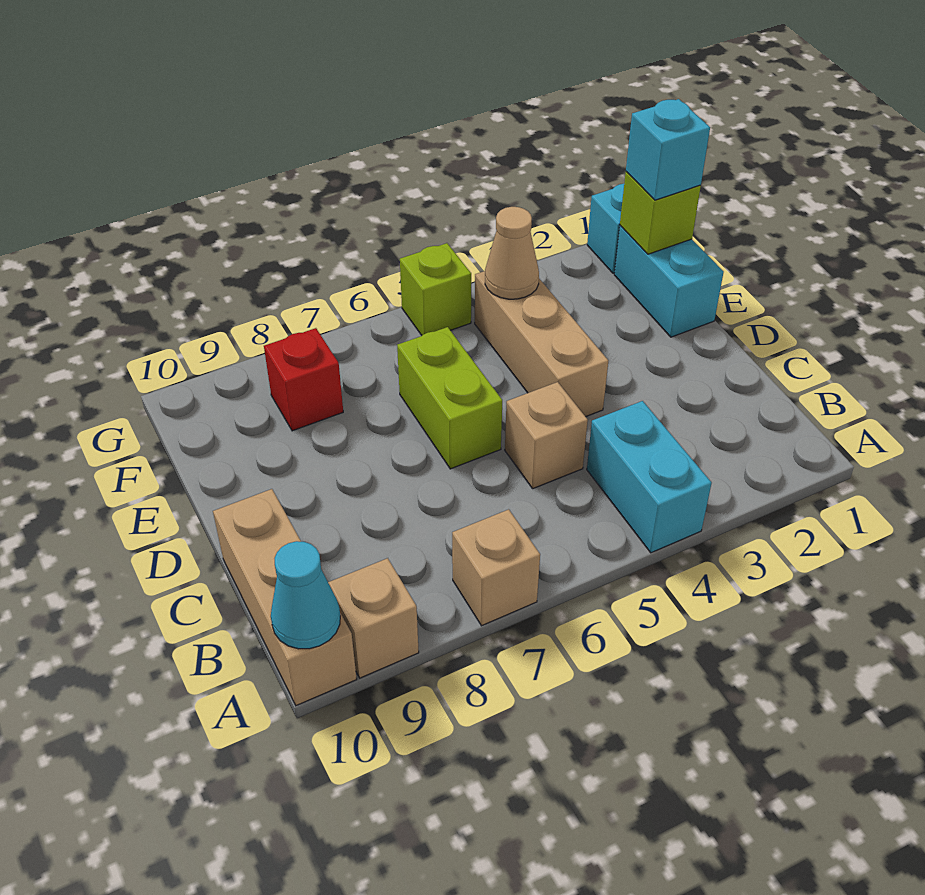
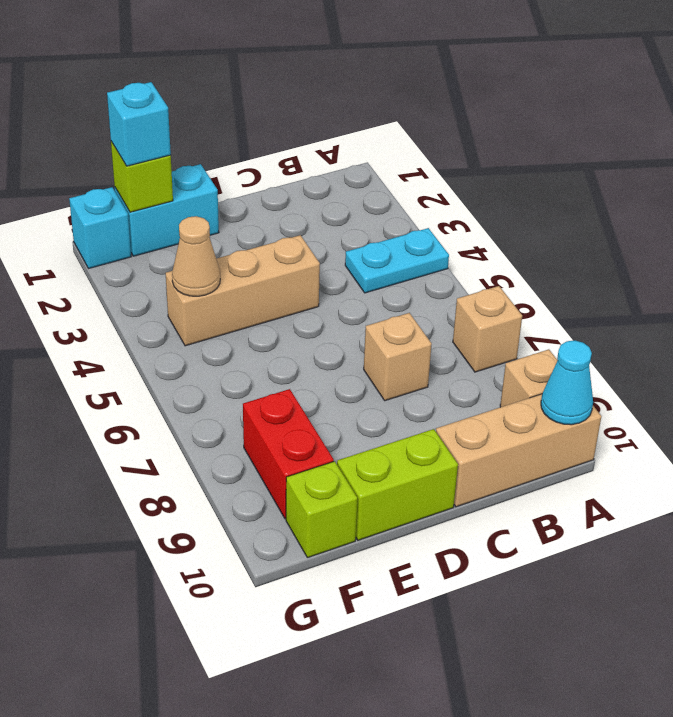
cyan 1x2 brick [587,401,712,553] -> cyan 1x2 plate [345,228,449,293]
tan 1x1 brick [505,382,588,489] -> tan 1x1 brick moved to [364,313,432,401]
lime 1x2 brick [397,327,502,469] -> lime 1x2 brick moved to [337,429,458,540]
red 1x1 brick [264,328,343,431] -> red 1x2 brick [243,389,334,519]
lime 1x1 brick [400,243,471,335] -> lime 1x1 brick moved to [286,461,357,558]

